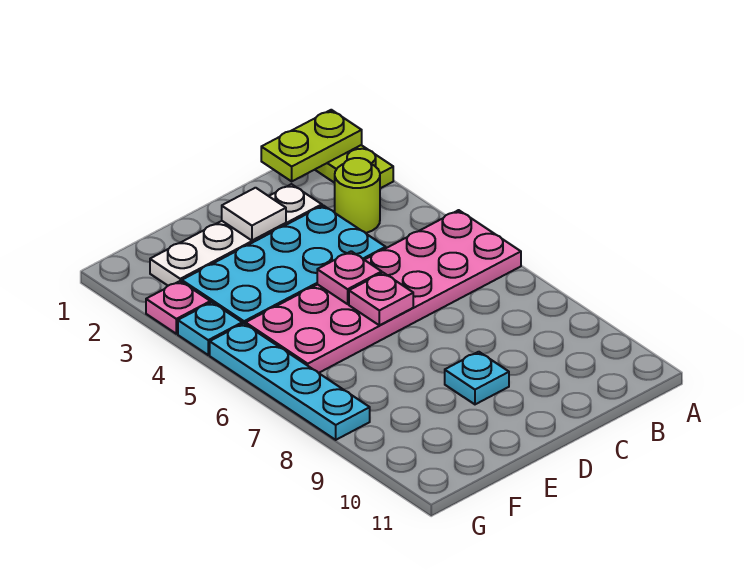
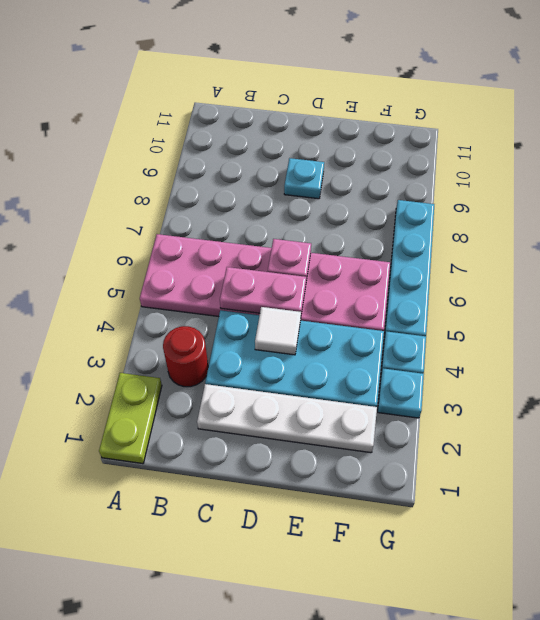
lime 1x2 plate [261,110,362,181] -> none
lime 1x1 round brick [335,158,380,233] -> red 1x1 round brick [163,326,208,387]
white 1x1 tile [222,188,286,240] -> white 1x1 tile moved to [255,307,301,355]
pink 1x1 plate [317,251,382,304] -> pink 1x2 plate [220,267,306,314]
pink 1x1 plate [146,281,210,334] -> cyan 1x1 plate [378,368,424,418]

